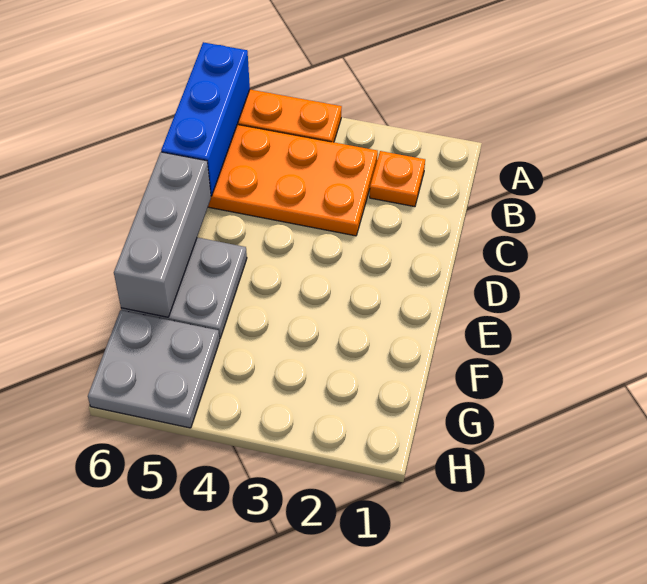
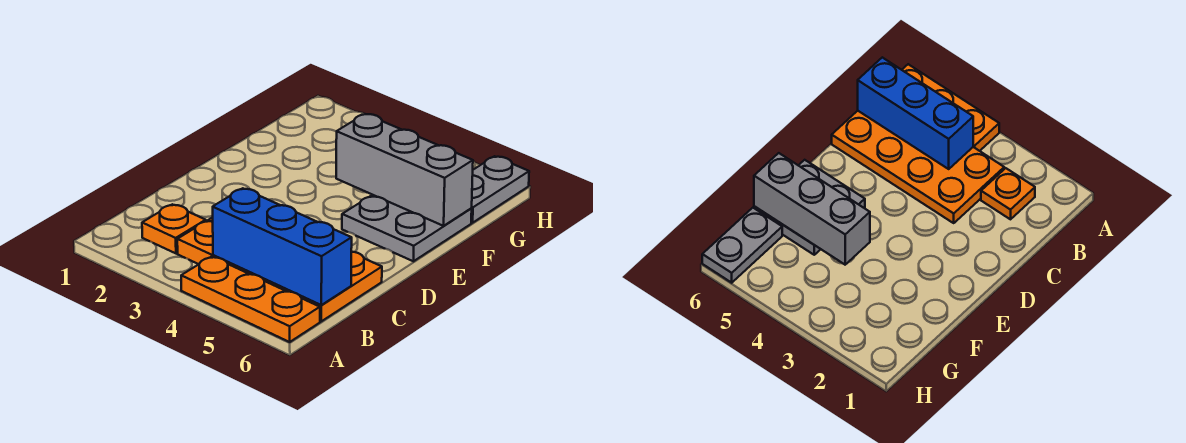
blue 1x3 brick [161,42,250,196] -> blue 1x3 brick turned to [213,188,352,305]
grey 1x3 brick [114,152,211,317] -> grey 1x3 brick turned to [336,114,473,226]
grey 2x2 plate [88,310,220,428] -> grey 1x2 plate [471,156,529,223]

